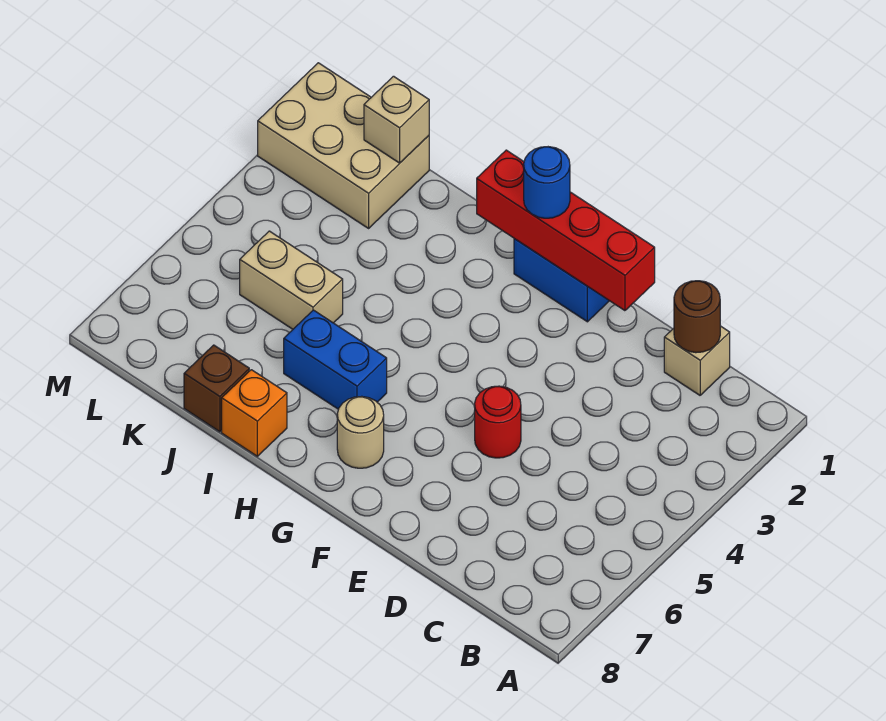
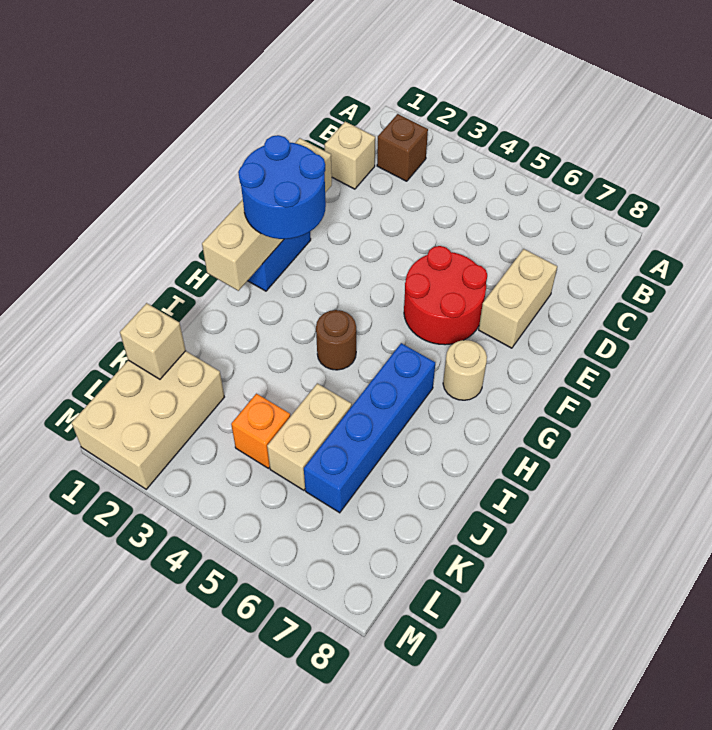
brown 1x1 round brick [674,281,720,353] -> brown 1x1 round brick moved to [316,310,356,370]
none -> tan 1x2 brick [479,249,557,348]
red 1x4 brick [477,150,655,311] -> tan 1x4 brick [202,138,332,291]
red 1x1 round brick [475,386,521,458] -> red 2x2 round brick [404,246,487,345]
blue 1x1 round brick [524,147,570,218] -> blue 2x2 round brick [238,135,326,239]
blue 1x2 brick [284,310,387,409] -> blue 1x4 brick [304,343,435,513]
orange 1x1 brick [222,370,287,456] -> orange 1x1 brick moved to [231,394,290,468]
brown 1x1 brick [184,345,249,432] -> brown 1x1 brick moved to [377,114,428,181]

